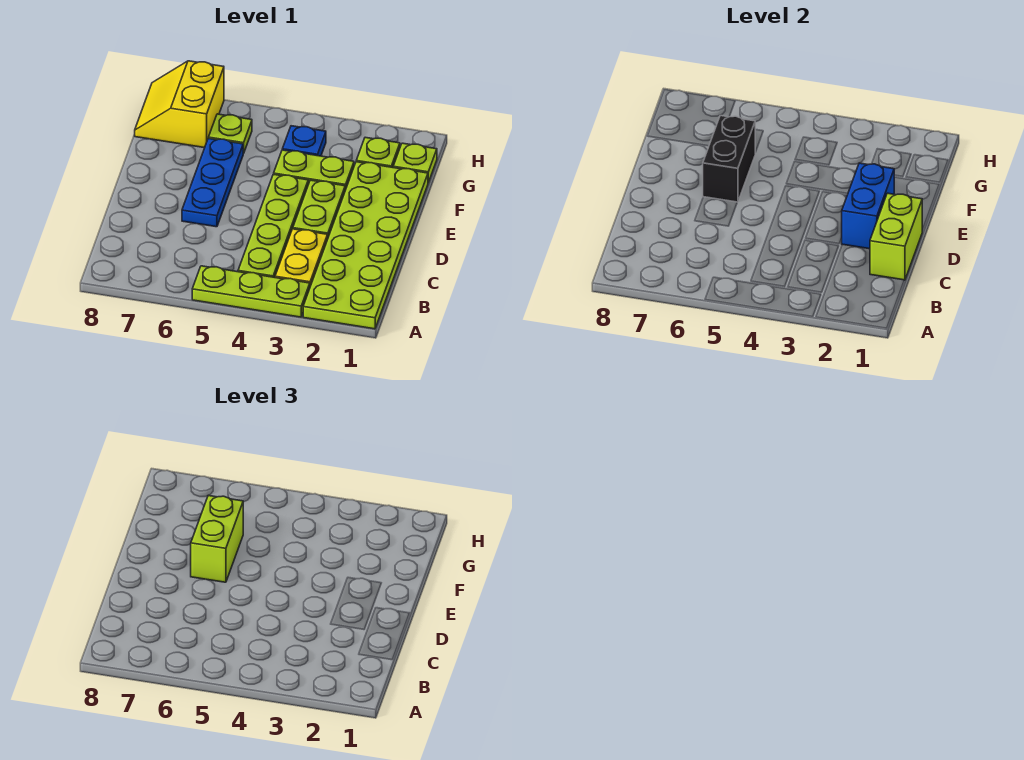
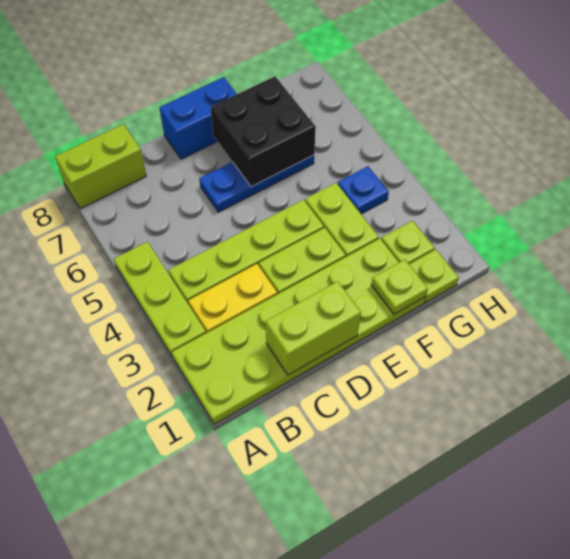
blue 1x2 brick [841,163,894,249] -> blue 1x2 brick moved to [159,77,237,159]
black 1x2 brick [703,116,755,202] -> black 2x2 brick [211,76,316,187]
lime 1x2 brick [191,495,243,582] -> lime 1x2 brick moved to [55,124,146,209]
lime 1x1 plate [209,114,252,153] -> lime 1x1 plate moved to [371,259,428,314]
yellow 2x2 slope [135,61,224,148] -> none

